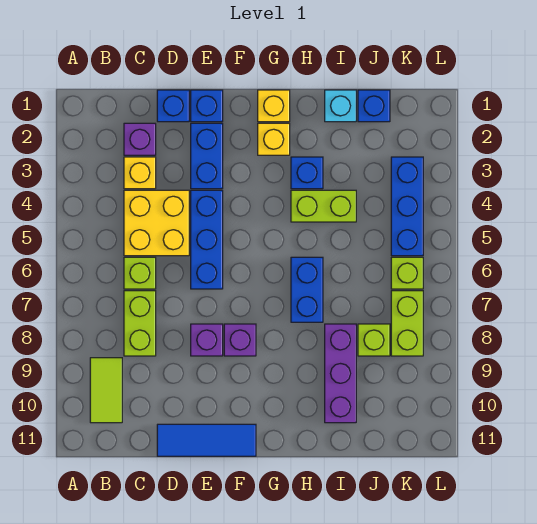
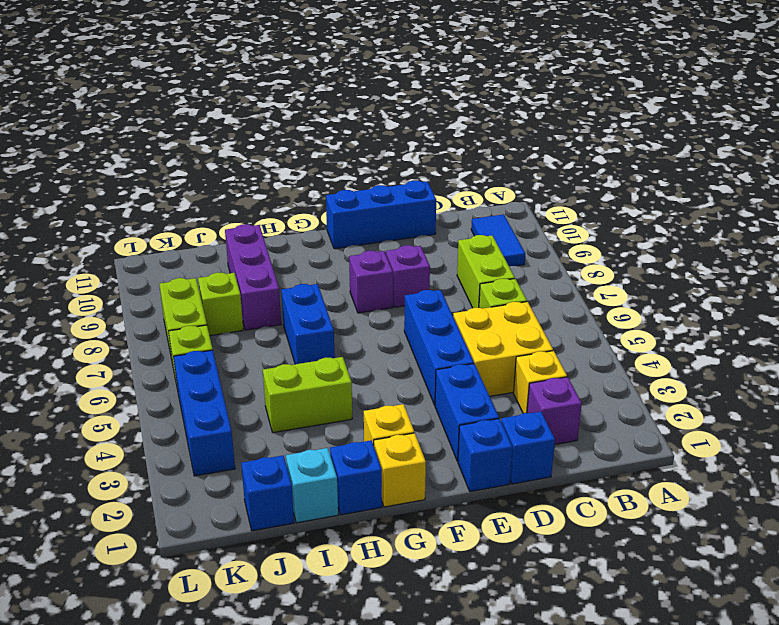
lime 1x2 tile [90,358,122,423] -> blue 1x2 tile [471,214,525,266]
blue 1x3 tile [157,424,256,456] -> blue 1x3 brick [326,181,436,249]
blue 1x1 brick [291,157,323,189] -> blue 1x1 brick moved to [330,440,382,515]

